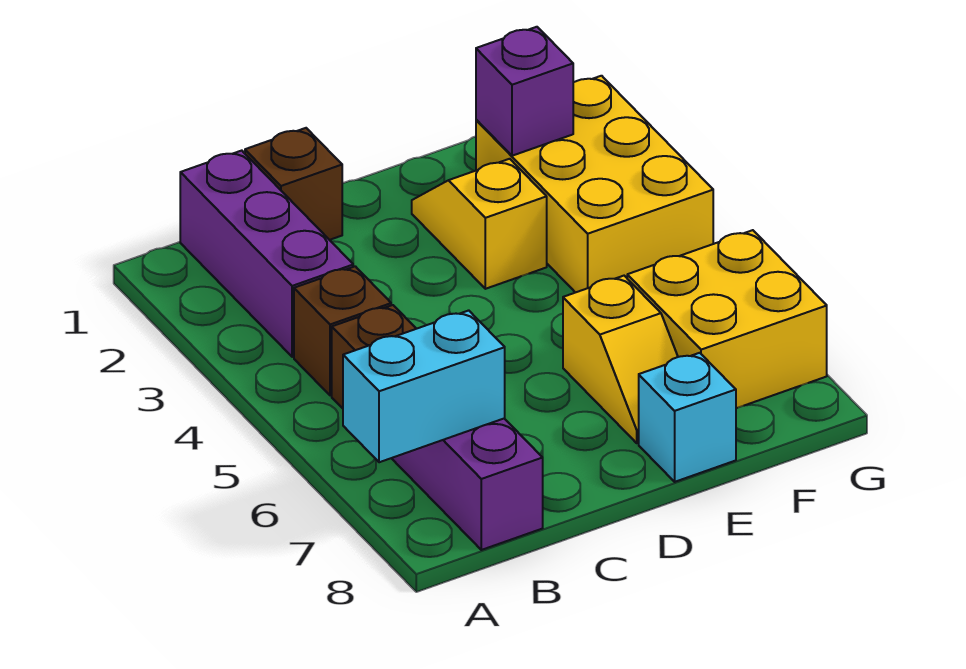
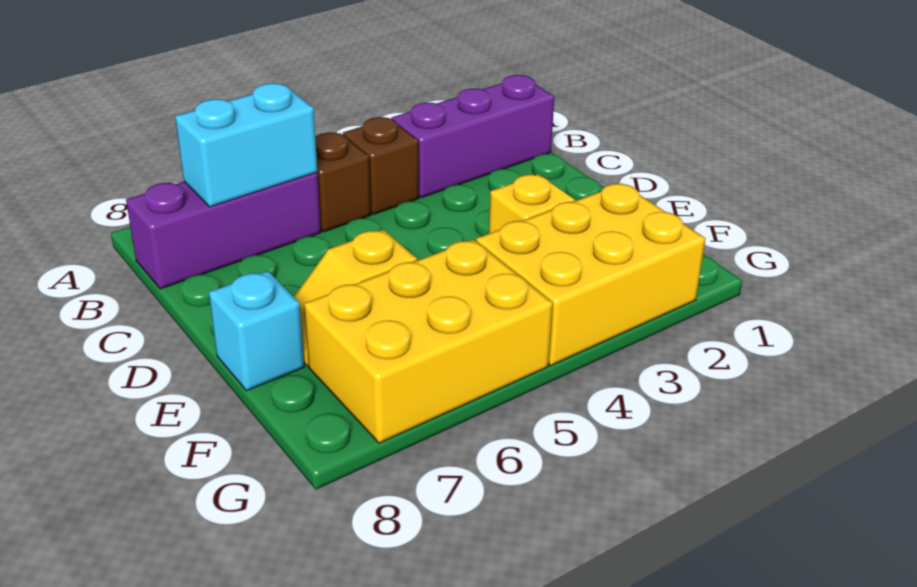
cyan 1x2 brick [343,310,505,462] -> cyan 1x2 brick turned to [175,83,317,207]
brown 1x1 brick [245,128,342,240] -> none
purple 1x1 brick [476,27,573,156] -> none
yellow 2x2 brick [627,230,827,408] -> yellow 2x3 brick [304,240,553,443]

